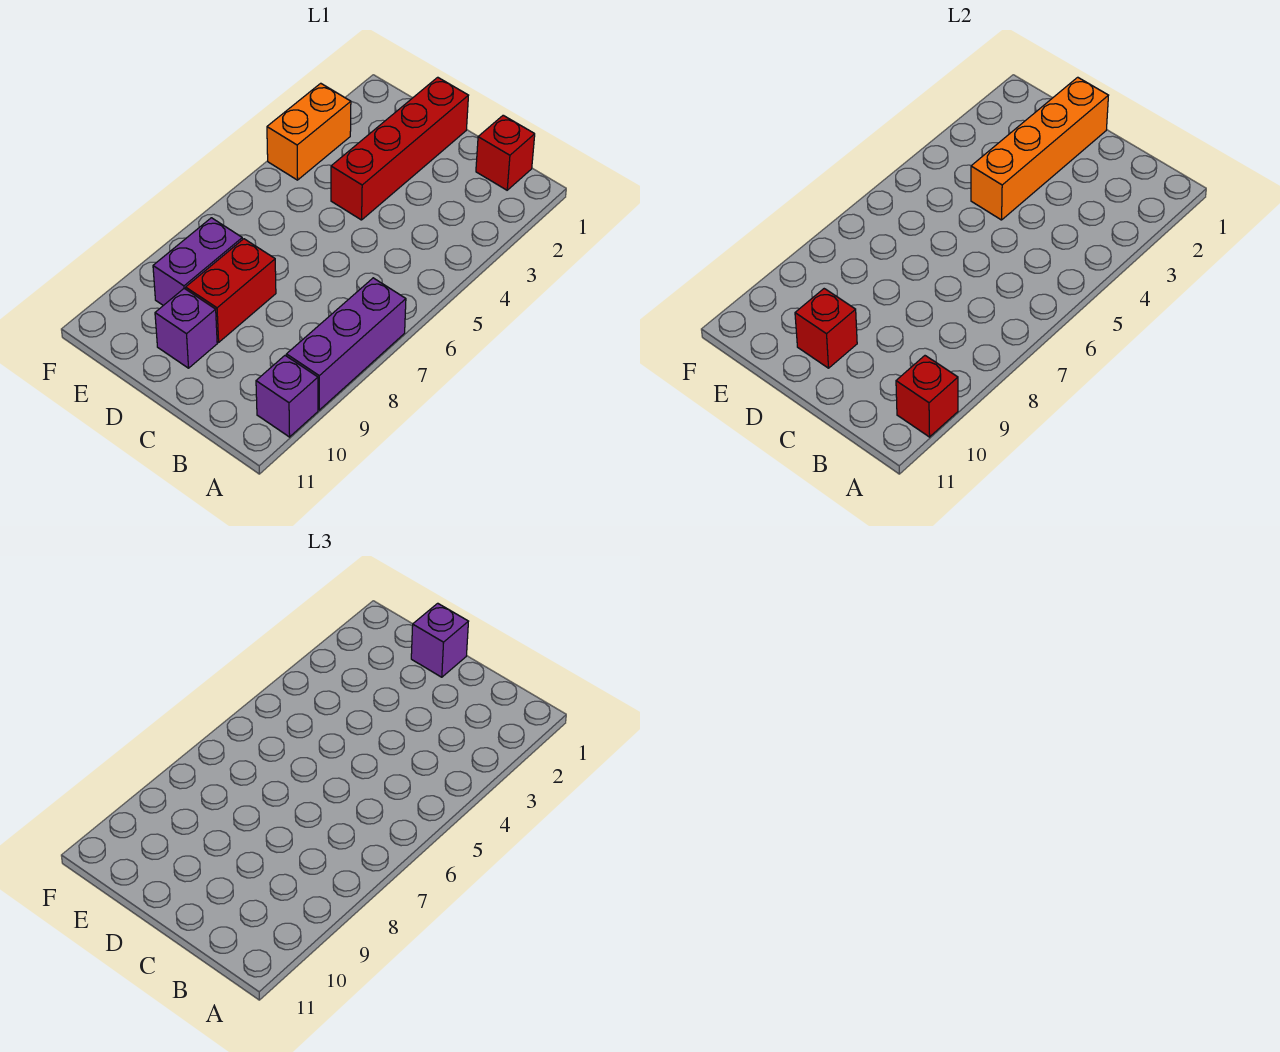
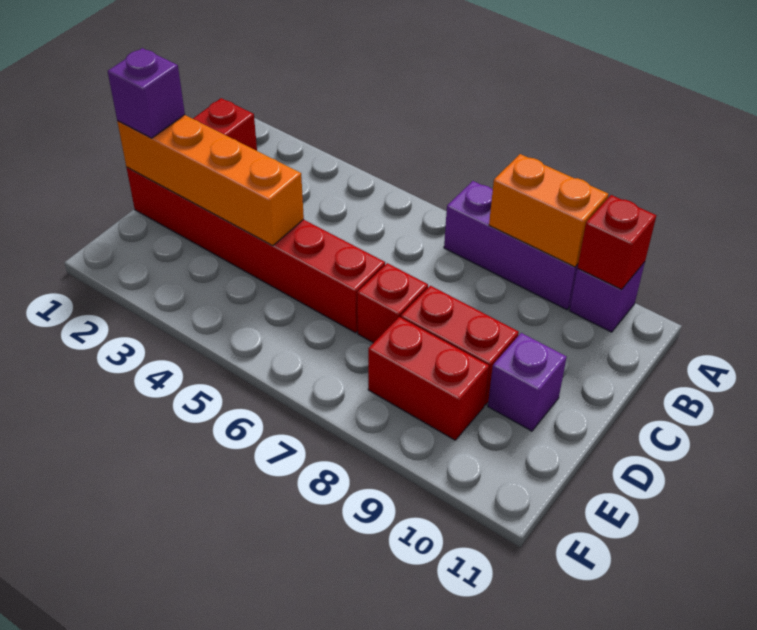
red 1x4 brick [331,77,468,220] -> red 1x6 brick [126,167,385,333]
red 1x1 brick [795,289,857,368] -> red 1x1 brick moved to [357,263,428,343]
purple 1x2 brick [153,218,242,305] -> red 1x2 brick [368,317,489,440]
orange 1x2 brick [267,83,351,180] -> orange 1x2 brick moved to [489,154,609,267]

